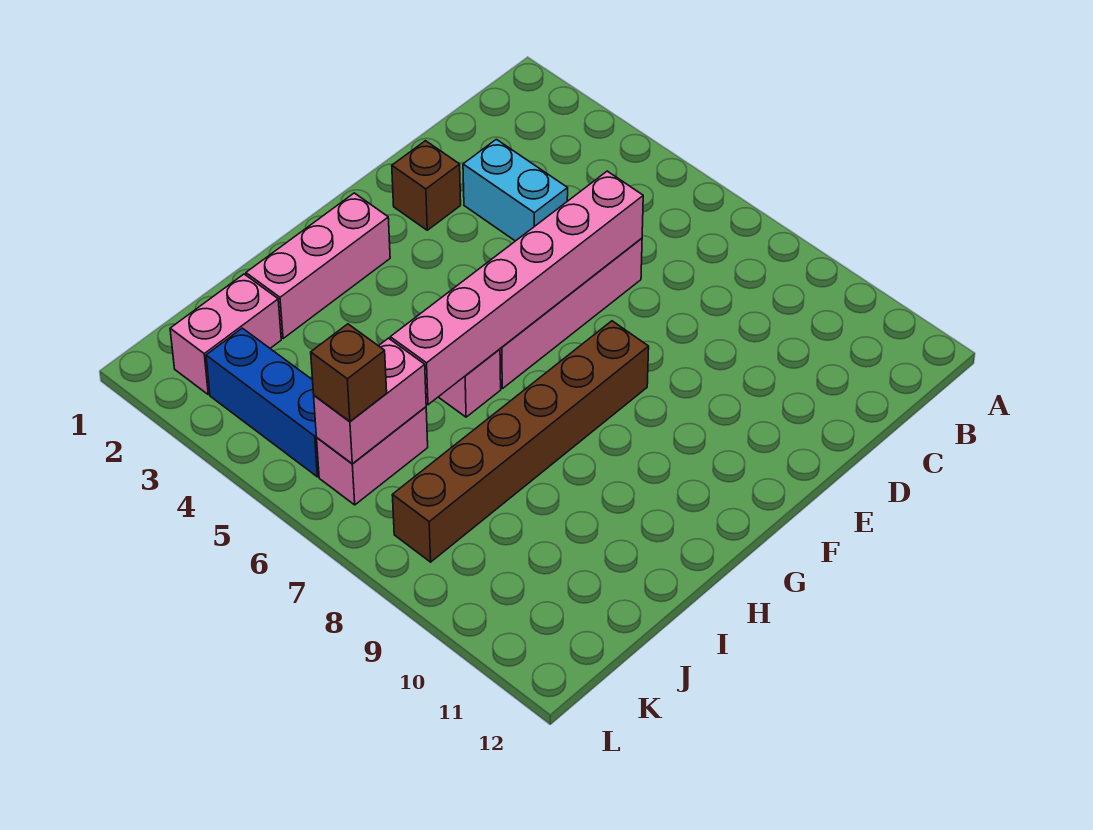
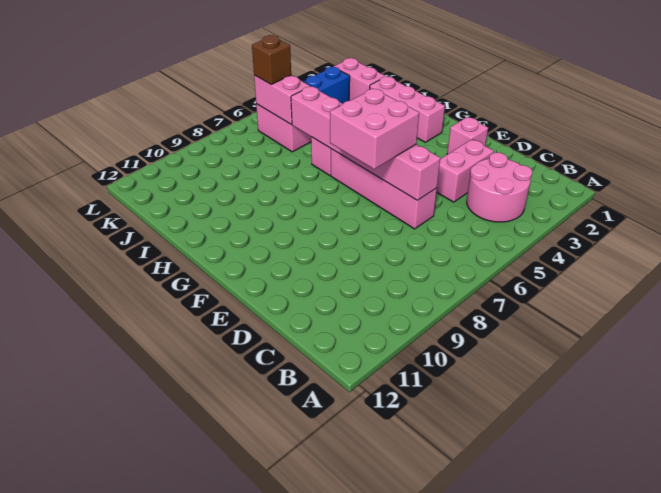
none -> pink 2x2 round brick [467,153,532,222]
cyan 1x2 brick [463,139,568,241] -> pink 1x2 brick [437,139,494,202]
brown 1x1 brick [392,141,461,230] -> pink 1x1 brick [447,117,488,154]
none -> pink 2x2 brick [330,89,419,169]
brown 1x6 brick [392,321,649,562] -> none

